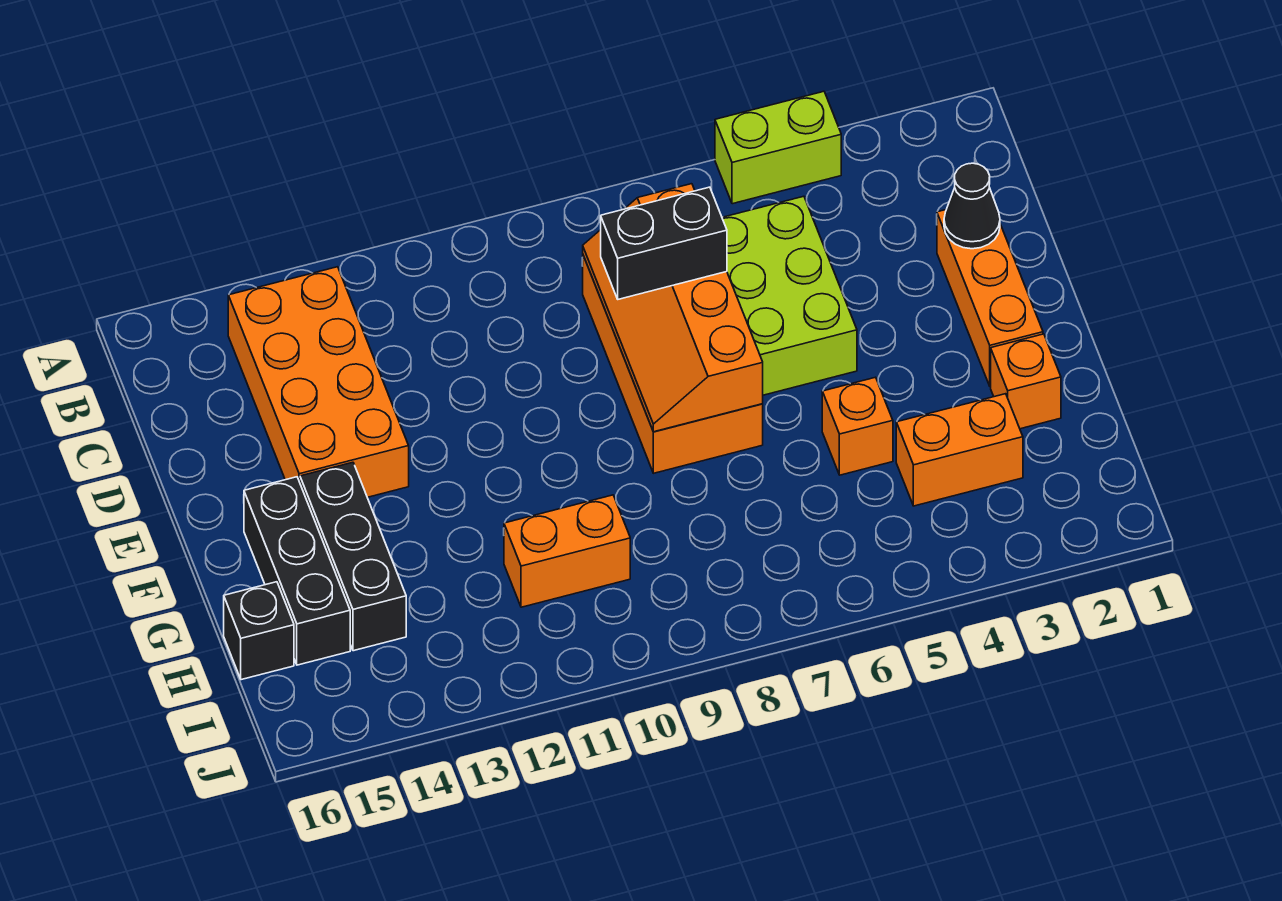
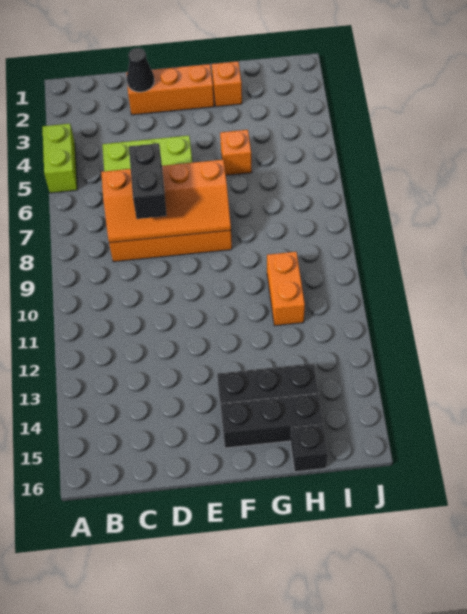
orange 2x4 brick [228,267,409,497] -> none
orange 1x2 brick [896,394,1023,506] -> none

